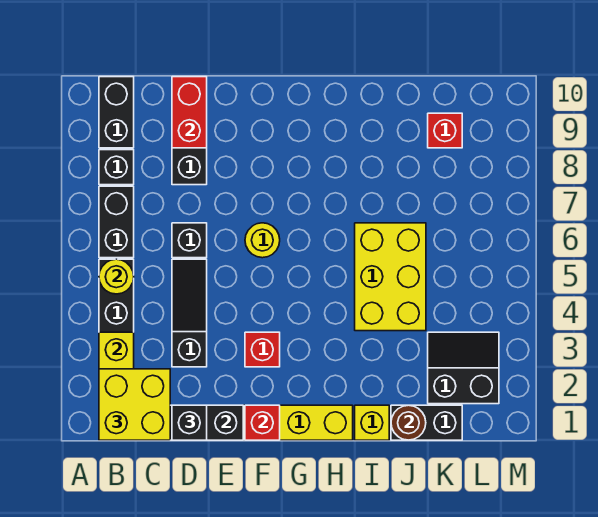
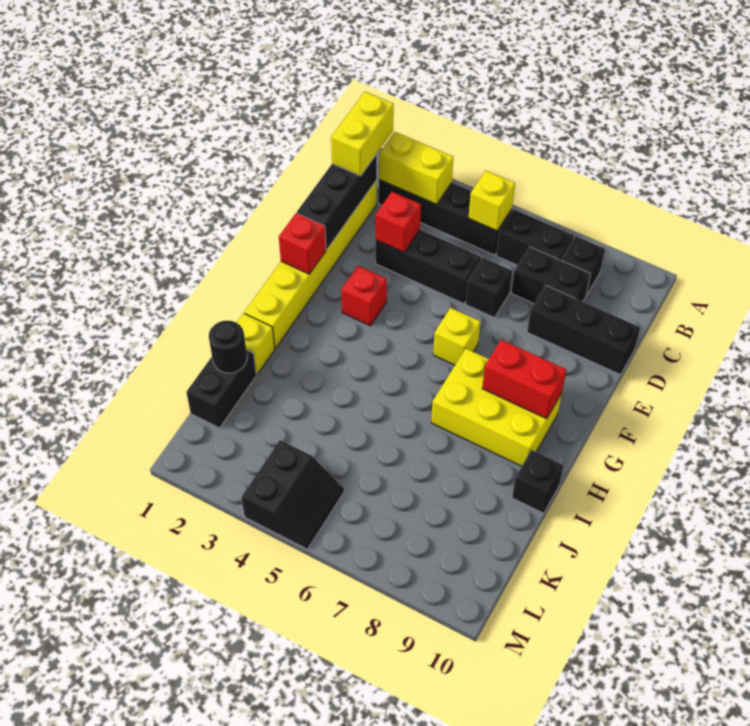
yellow 2x2 brick [99,369,170,440] -> yellow 1x2 brick [331,92,394,176]
yellow 1x1 round brick [99,259,134,294] -> yellow 1x1 brick [469,171,515,231]
black 1x2 brick [99,77,134,148] -> black 1x2 brick moved to [512,247,590,304]
black 1x1 brick [172,405,207,440] -> black 1x1 brick moved to [512,450,564,513]
black 1x3 slope [172,259,207,367] -> black 1x3 brick [376,230,481,304]
red 1x2 brick [172,77,207,148] -> red 1x2 brick moved to [482,340,566,419]
yellow 1x1 round brick [245,223,280,258] -> yellow 1x1 brick [433,308,480,365]
yellow 2x3 brick [355,223,426,331] -> yellow 2x3 brick moved to [431,349,562,466]
brown 1x1 round brick [391,405,426,440] -> black 1x1 round brick [209,321,247,373]
black 2x2 slope [428,332,499,404] -> black 2x2 slope moved to [241,440,344,549]
red 1x1 brick [428,113,462,148] -> red 1x1 brick moved to [376,192,421,252]

